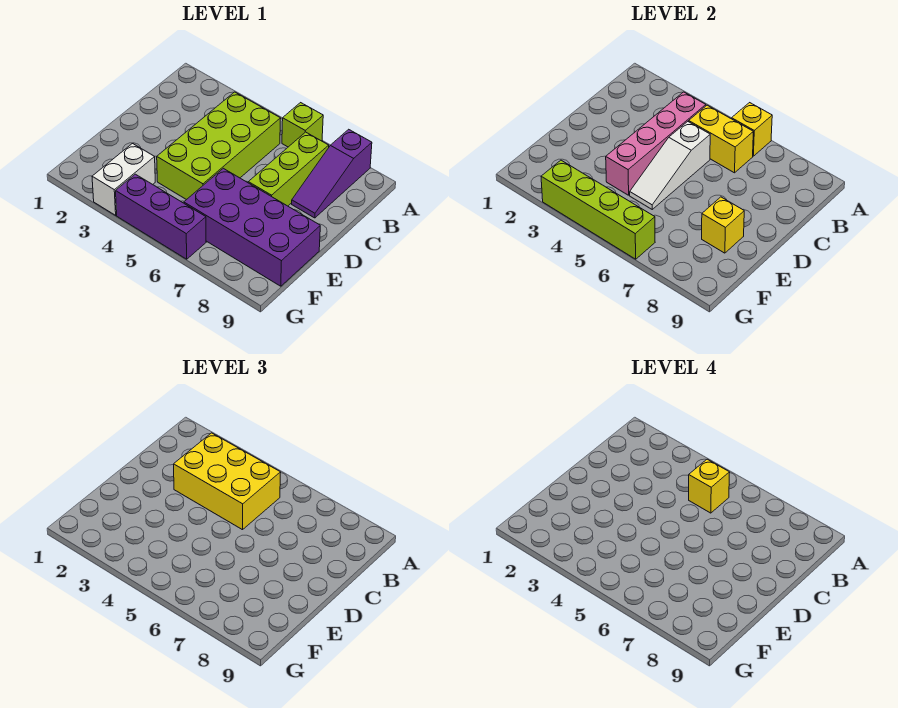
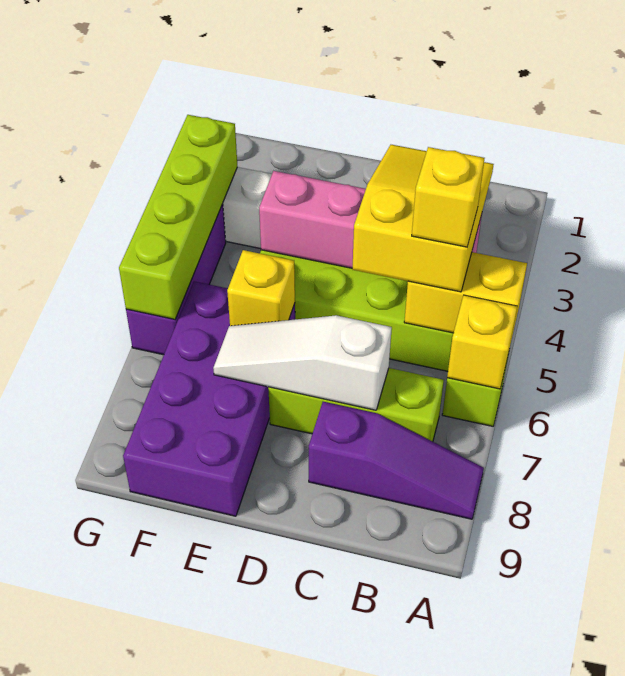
purple 1x3 slope [292,129,372,218] -> purple 1x3 slope turned to [309,402,484,519]
yellow 2x3 brick [174,433,281,530] -> yellow 2x3 slope [352,145,494,292]
yellow 1x2 brick [689,105,753,173] -> yellow 1x2 brick turned to [404,252,527,340]
white 1x3 slope [630,122,710,209] -> white 1x3 slope moved to [213,315,392,410]
yellow 1x1 brick [702,197,744,253] -> yellow 1x1 brick moved to [227,250,295,326]

